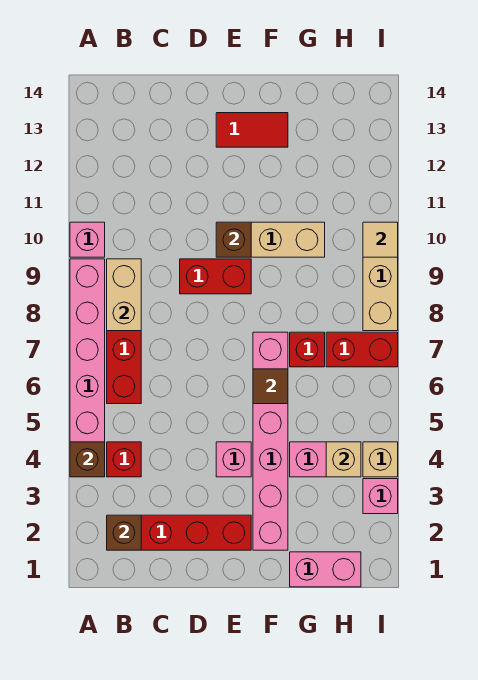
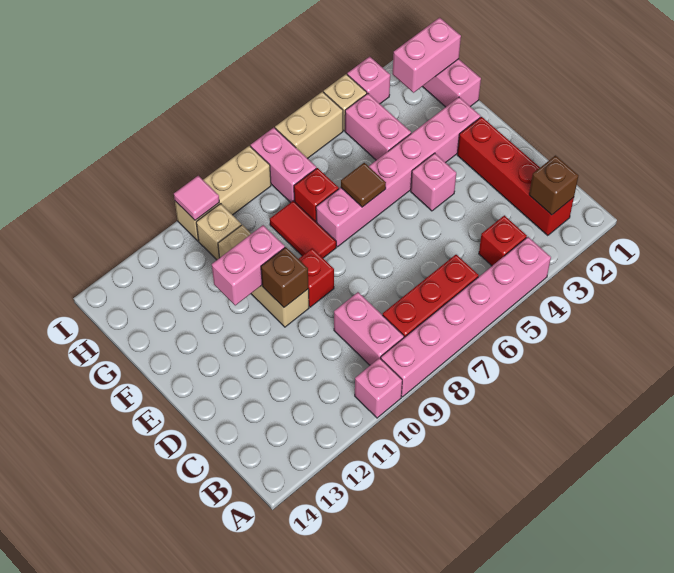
brown 1x1 brick [70,442,105,477] -> none
tan 1x2 brick [107,259,141,331] -> tan 1x2 brick moved to [275,92,343,159]
none -> pink 1x2 brick [334,292,404,365]
red 1x2 brick [180,259,251,294] -> red 1x1 brick [299,248,334,307]
red 1x2 tile [216,113,288,147] -> red 1x2 tile moved to [270,201,336,258]
none -> pink 1x2 brick [212,225,285,305]
none -> pink 1x2 brick [393,18,461,93]
tan 1x1 brick [326,442,361,477] -> tan 1x1 brick moved to [196,204,241,260]
red 1x2 brick [326,332,398,367] -> pink 1x2 brick [250,128,316,203]
tan 1x1 tile [363,222,398,257] -> pink 1x1 tile [174,176,219,220]

